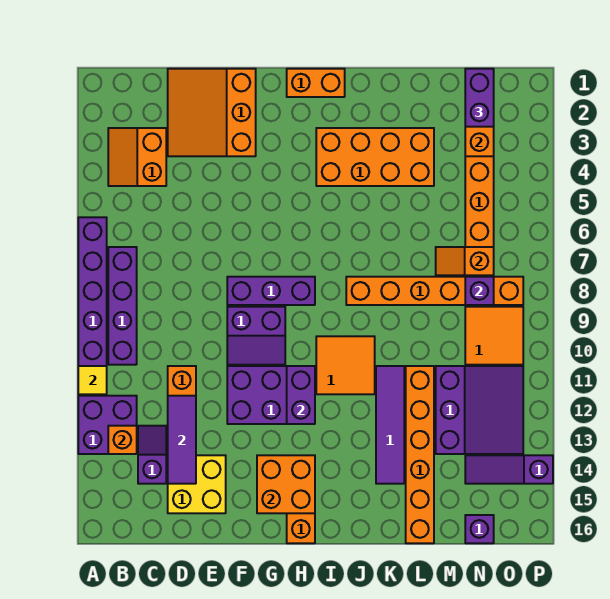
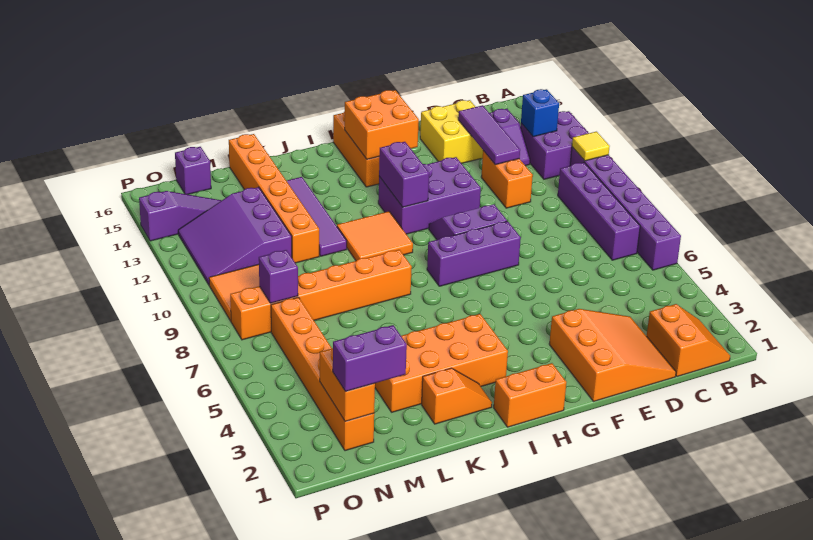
orange 2x2 slope [108,128,166,186] -> orange 2x2 slope moved to [647,304,730,377]
orange 1x1 brick [108,426,137,454] -> blue 1x1 brick [521,89,559,137]
orange 1x2 slope [436,247,494,275] -> orange 1x2 slope moved to [422,368,492,424]
purple 1x2 brick [465,69,494,127] -> purple 1x2 brick turned to [333,325,407,392]

